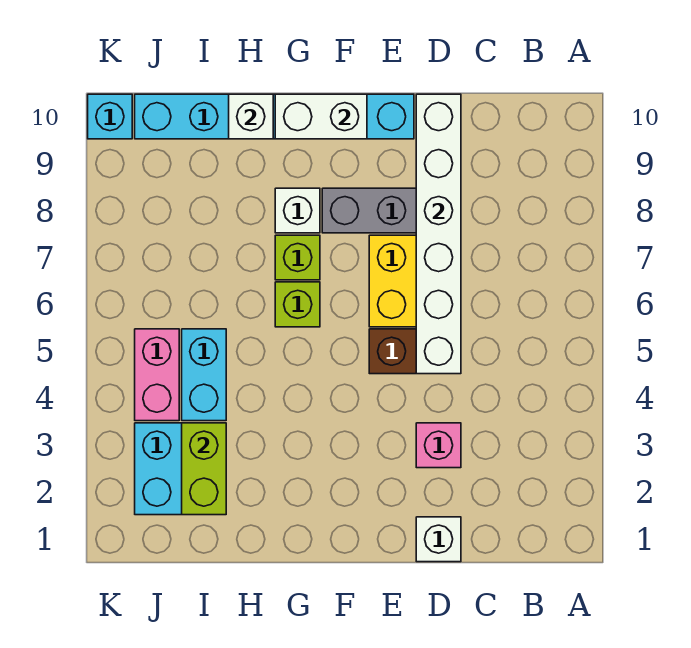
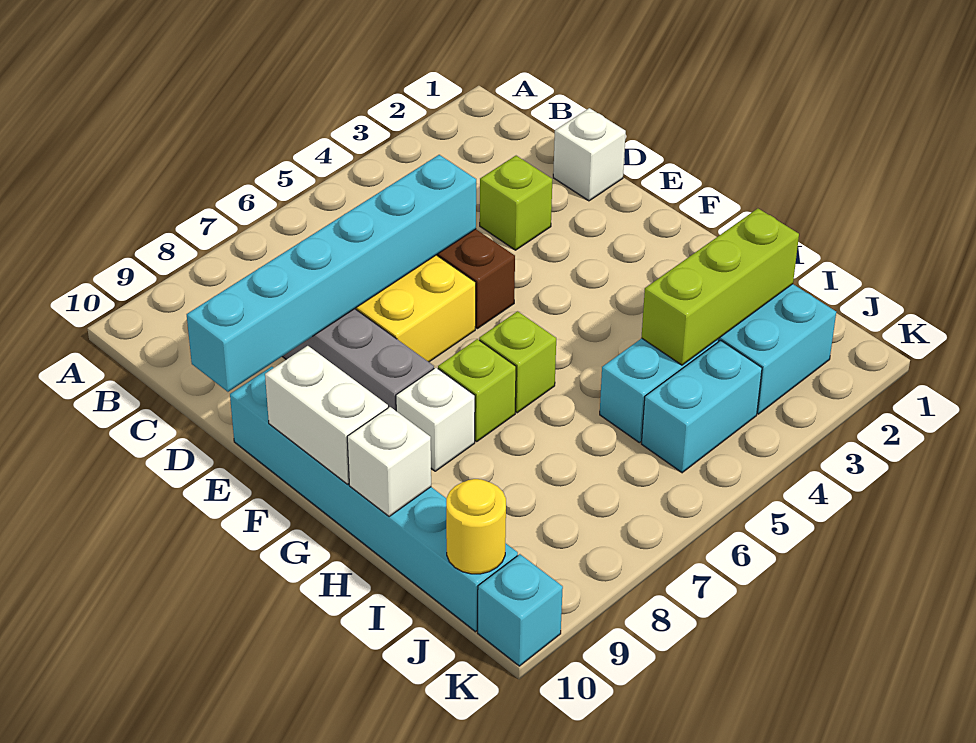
pink 1x1 brick [416,423,461,468] -> lime 1x1 brick [480,156,552,250]
white 1x6 brick [416,94,461,374] -> cyan 1x6 brick [187,155,476,392]
lime 1x2 brick [182,423,226,515] -> lime 1x3 brick [641,208,799,365]
pink 1x2 brick [135,329,179,421] -> cyan 1x2 brick [641,340,762,473]
none -> yellow 1x1 round brick [446,479,506,574]

